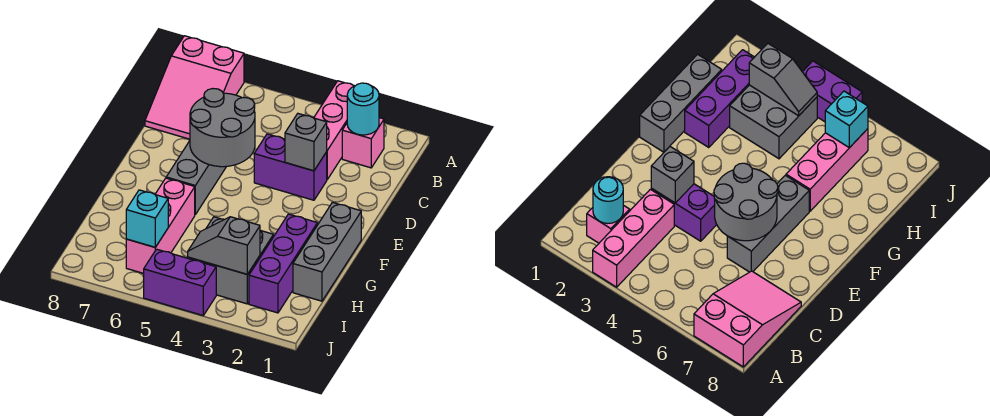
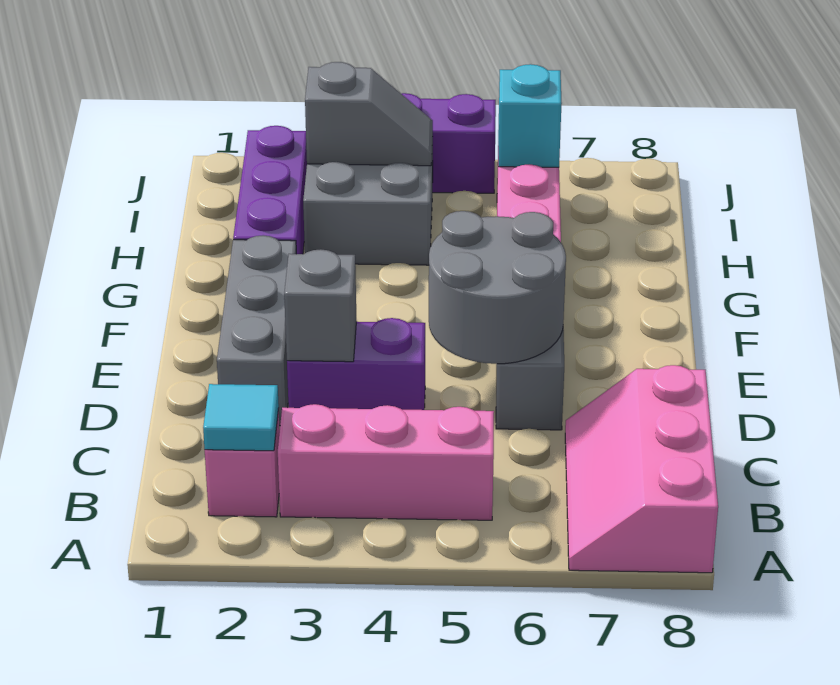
pink 1x3 brick [314,81,354,179] -> pink 1x3 brick turned to [278,404,494,520]
pink 2x3 slope [145,36,244,139] -> pink 2x3 slope turned to [565,365,718,573]
cyan 1x1 round brick [347,83,379,135] -> cyan 1x1 tile [203,384,279,451]
grey 1x3 brick [293,202,361,301] -> grey 1x3 brick moved to [217,235,296,426]

